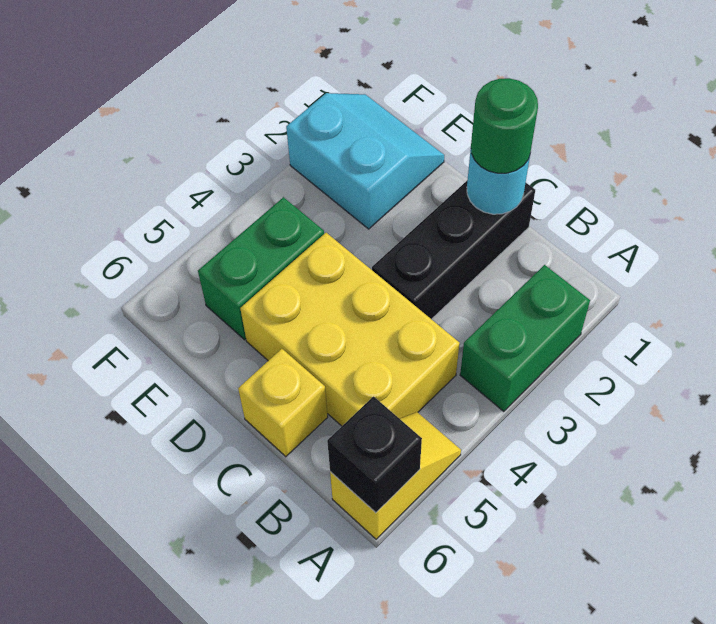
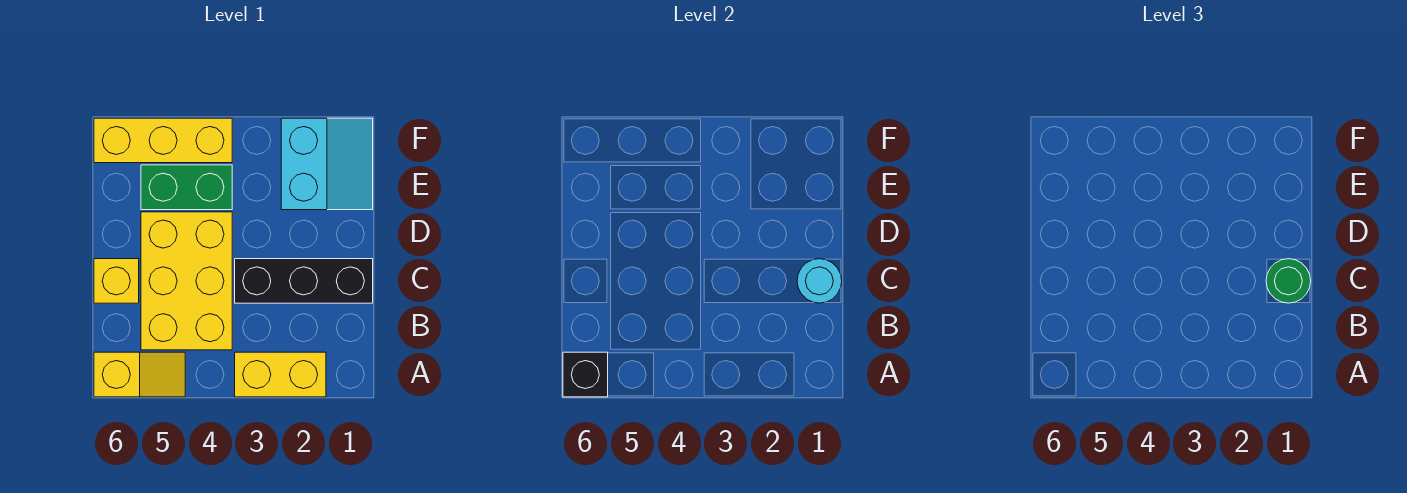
green 1x2 brick [460,265,590,412] -> yellow 1x2 brick [235,352,326,397]
none -> yellow 1x3 brick [94,118,232,163]

